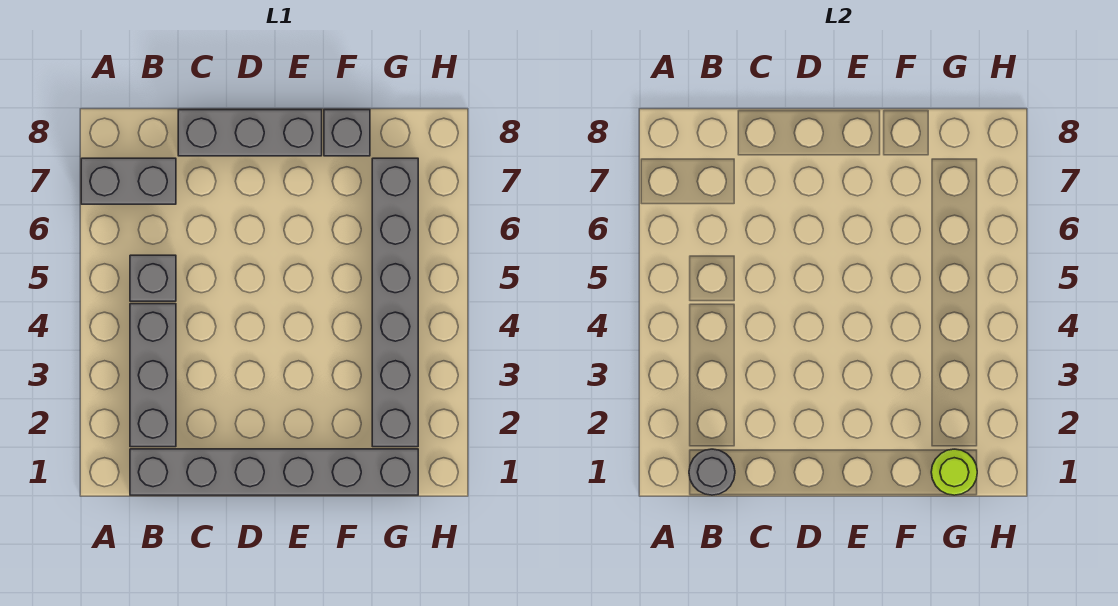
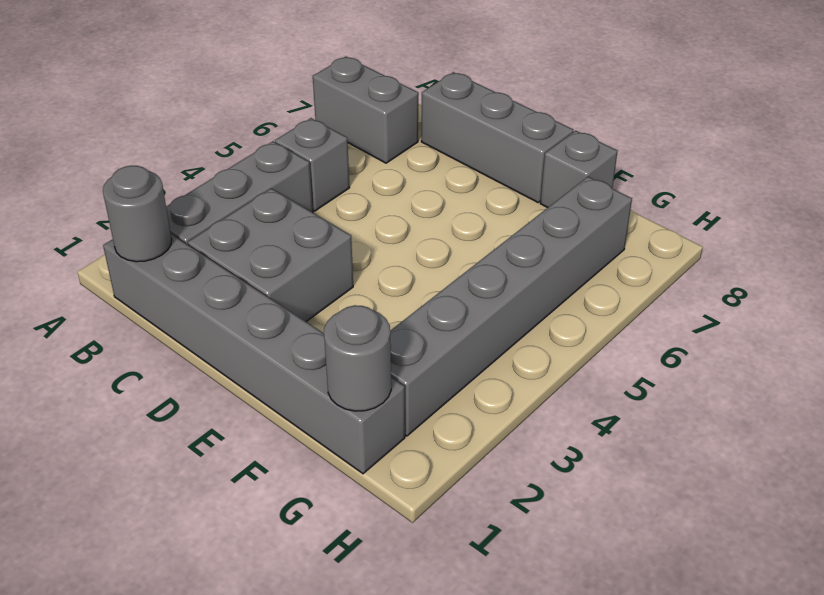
none -> grey 2x2 brick [188,188,353,322]
lime 1x1 round brick [931,449,977,495] -> grey 1x1 round brick [324,305,391,411]

